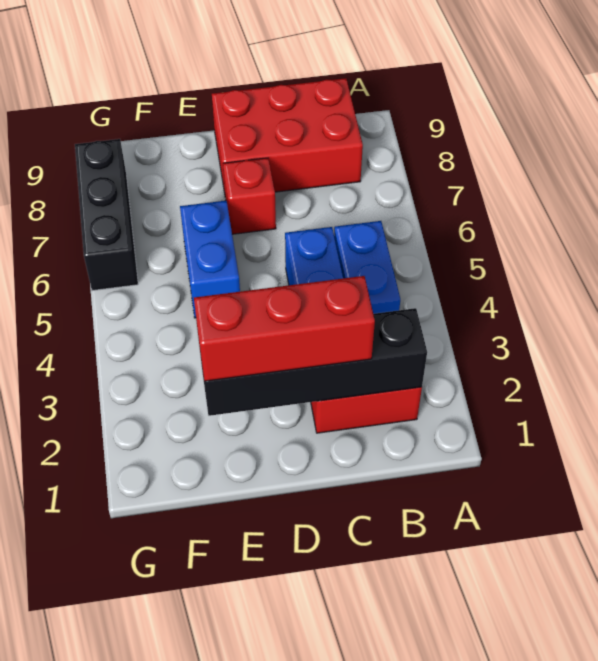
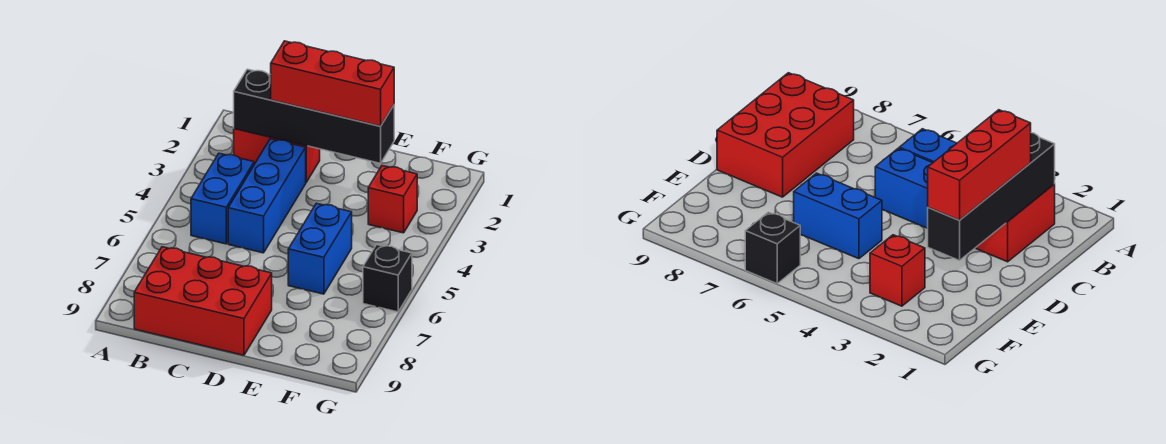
red 1x1 brick [223,158,276,234] -> red 1x1 brick moved to [368,166,417,233]
black 1x3 brick [75,139,138,291] -> black 1x1 brick [363,245,412,312]

